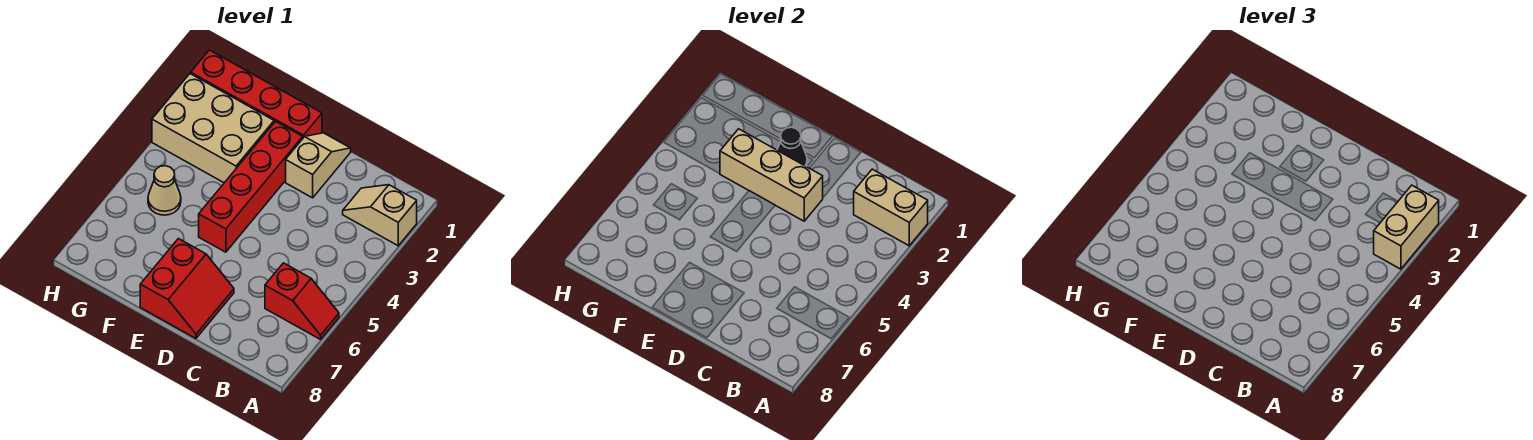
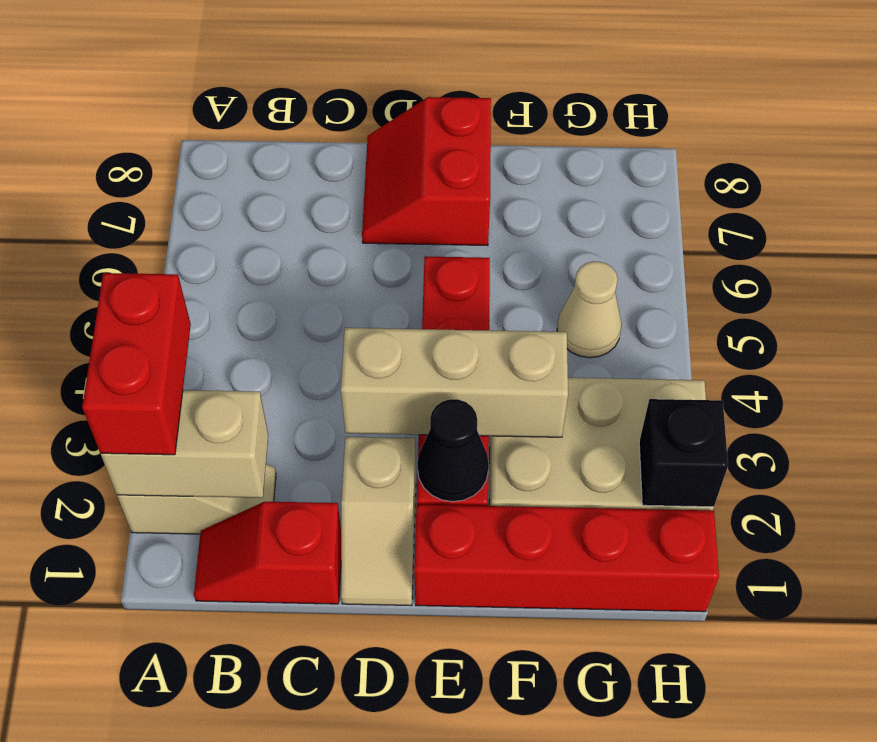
tan 1x2 brick [1374,185,1439,269] -> red 1x2 brick [82,273,191,455]
red 1x2 slope [265,263,339,339] -> red 1x2 slope moved to [194,502,341,604]
none -> black 1x1 brick [639,399,728,507]

